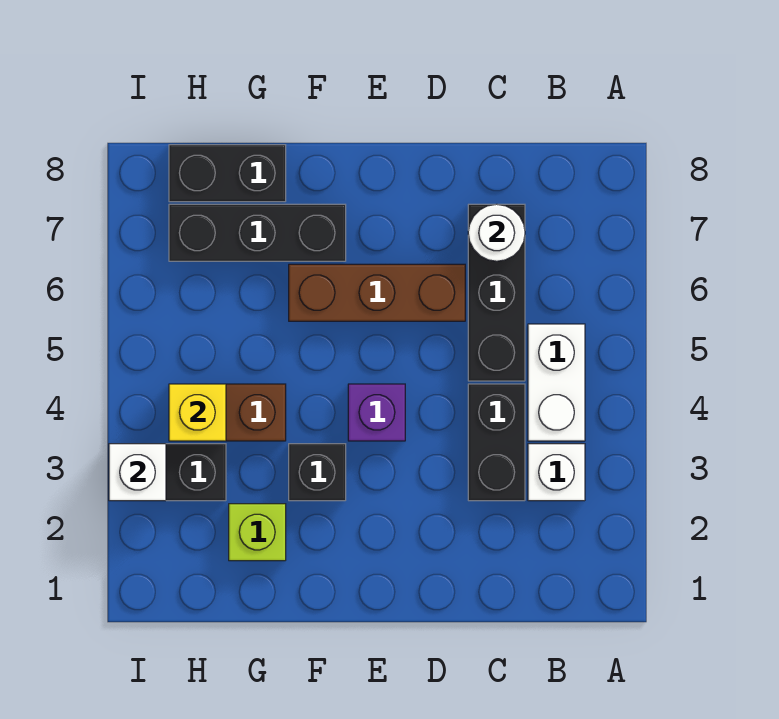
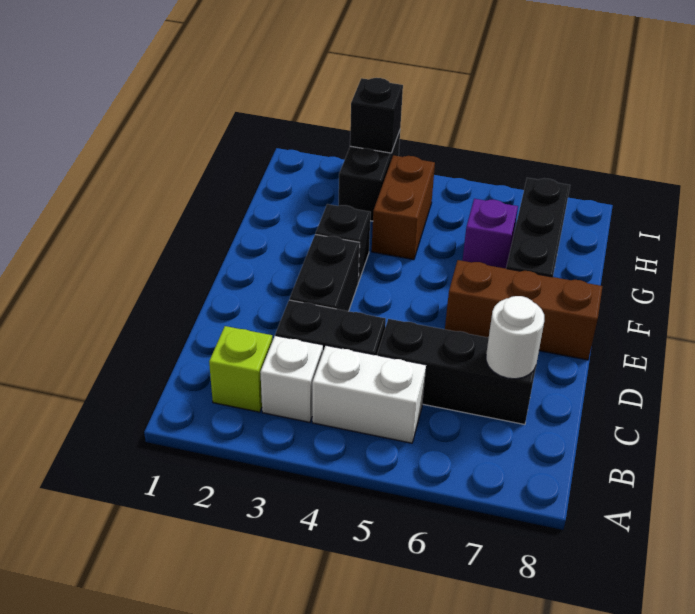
brown 1x3 brick [289,264,465,321] -> brown 1x3 brick turned to [445,260,603,360]
purple 1x1 brick [348,384,405,441] -> purple 1x1 brick moved to [463,199,518,269]
lime 1x1 brick [229,504,286,561] -> lime 1x1 brick moved to [209,326,273,412]
black 1x2 brick [169,145,286,202] -> black 1x2 brick moved to [290,234,360,311]
yellow 1x1 brick [169,384,226,441] -> none
white 1x1 brick [109,444,166,501] -> black 1x1 brick [350,78,403,153]

